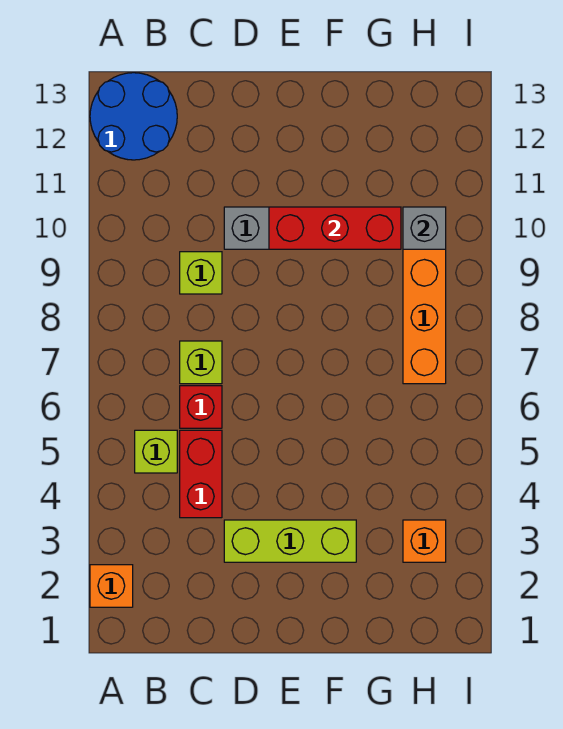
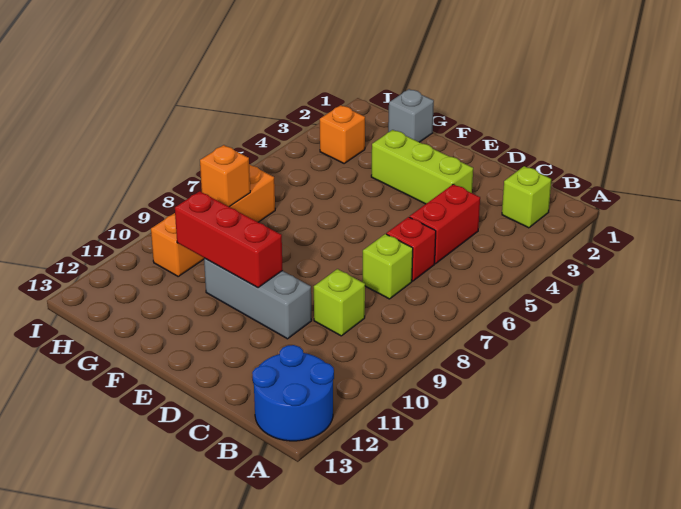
orange 1x1 brick [90,565,133,607] -> orange 1x1 brick moved to [200,145,250,207]
lime 1x1 brick [135,430,177,473] -> lime 1x1 brick moved to [502,166,551,228]
grey 1x1 brick [403,207,446,249] -> grey 1x1 brick moved to [388,89,434,142]

